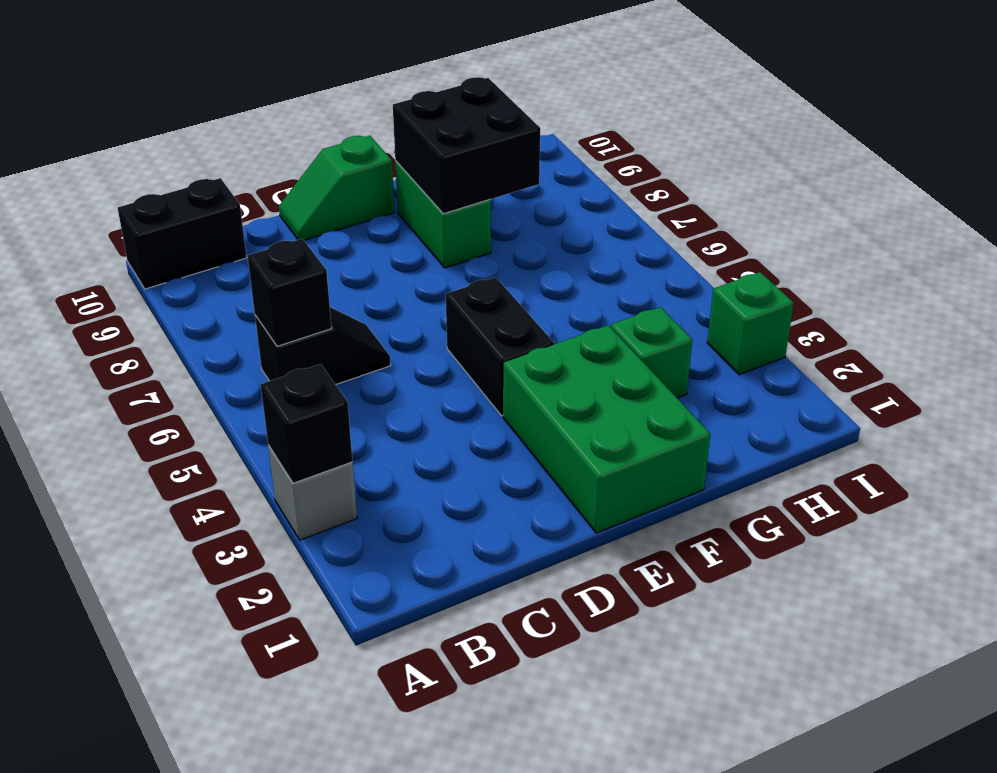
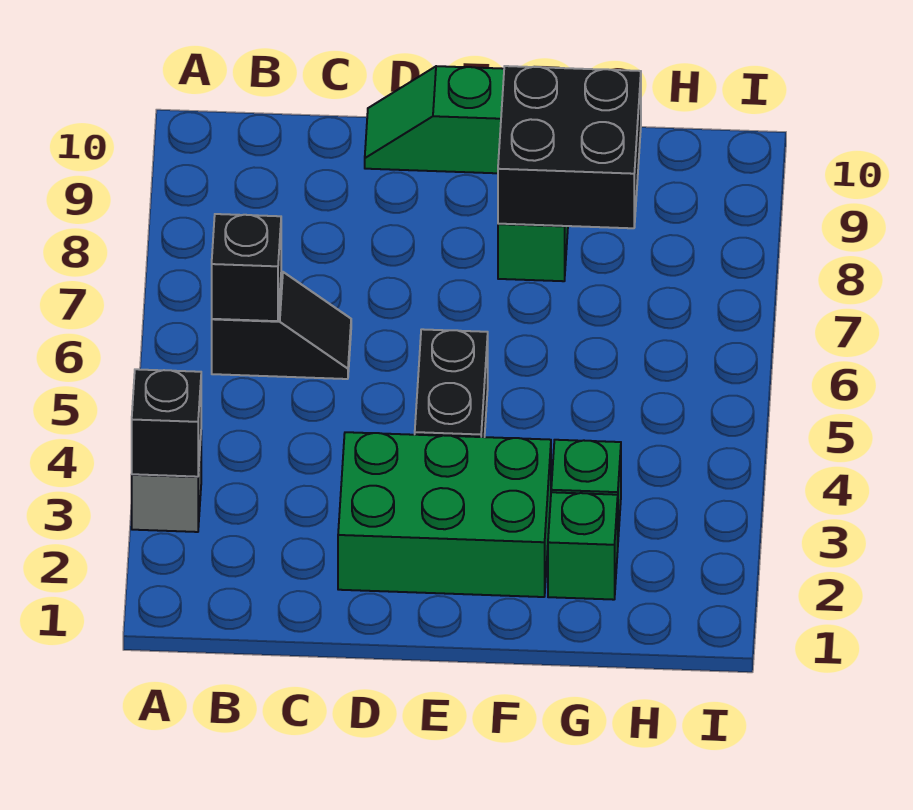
black 1x2 brick [118,178,247,289] -> none
green 2x3 brick [503,325,710,533] -> green 2x3 brick turned to [338,432,551,597]
green 1x1 brick [707,272,794,375] -> green 1x1 brick moved to [548,492,618,600]

